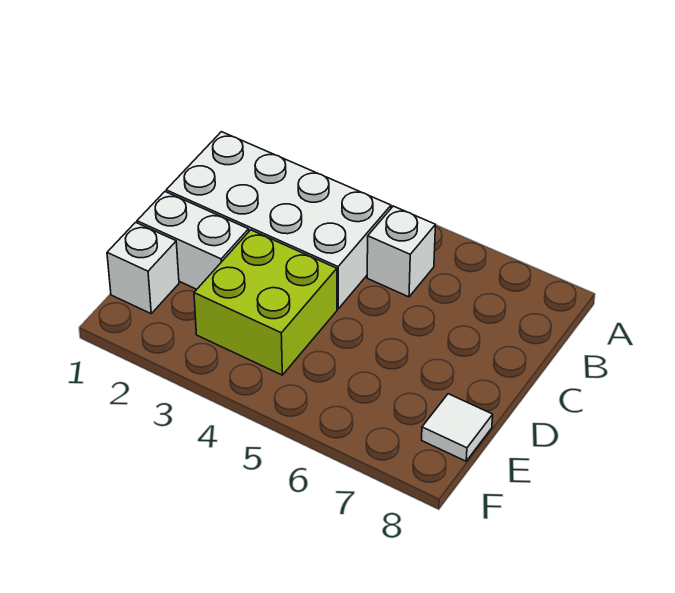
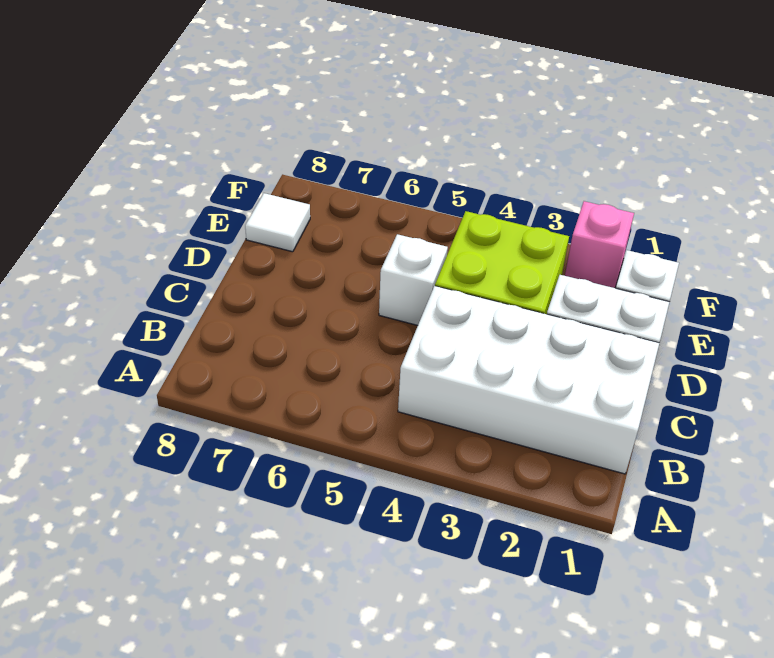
white 1x1 brick [367,206,436,297] -> white 1x1 brick moved to [379,234,448,325]
none -> pink 1x1 brick [565,201,634,288]

